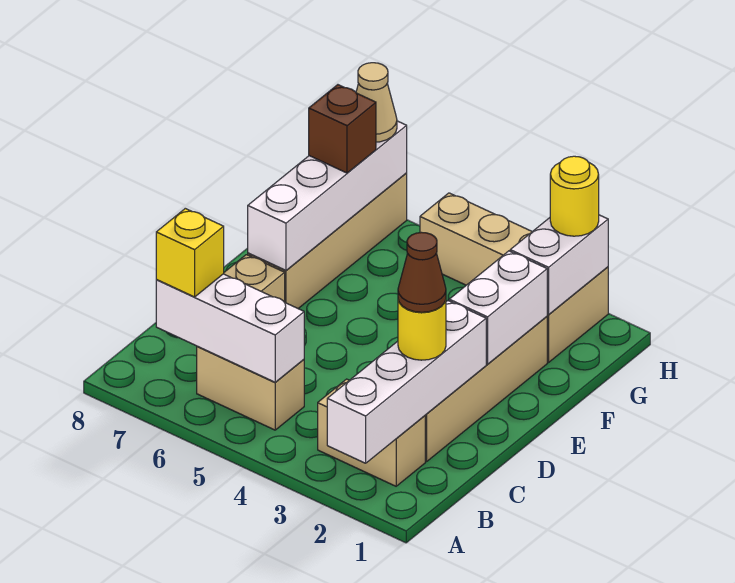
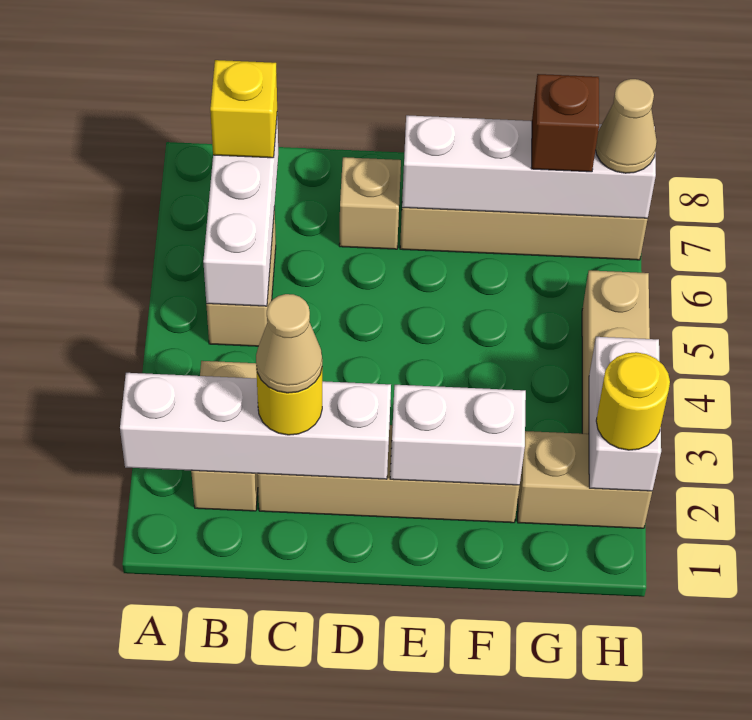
brown 1x1 cone [398,232,446,312] -> tan 1x1 cone [256,294,322,393]
white 1x2 brick [510,215,608,315] -> white 1x2 brick turned to [589,337,661,491]

